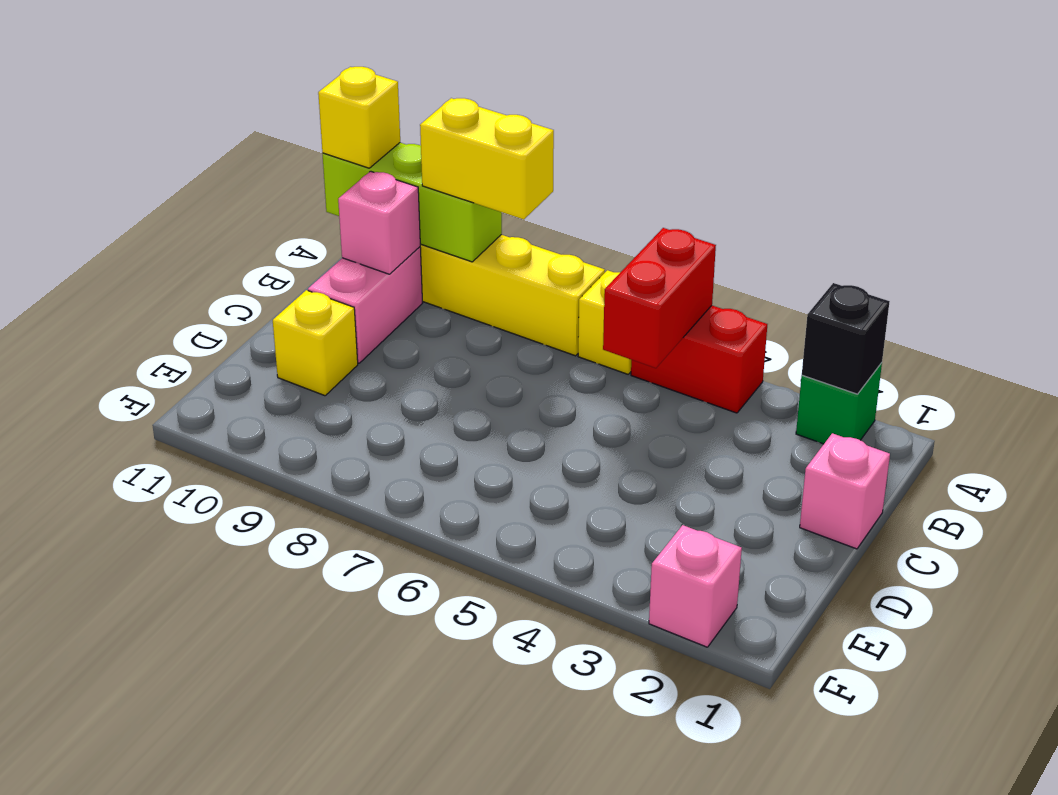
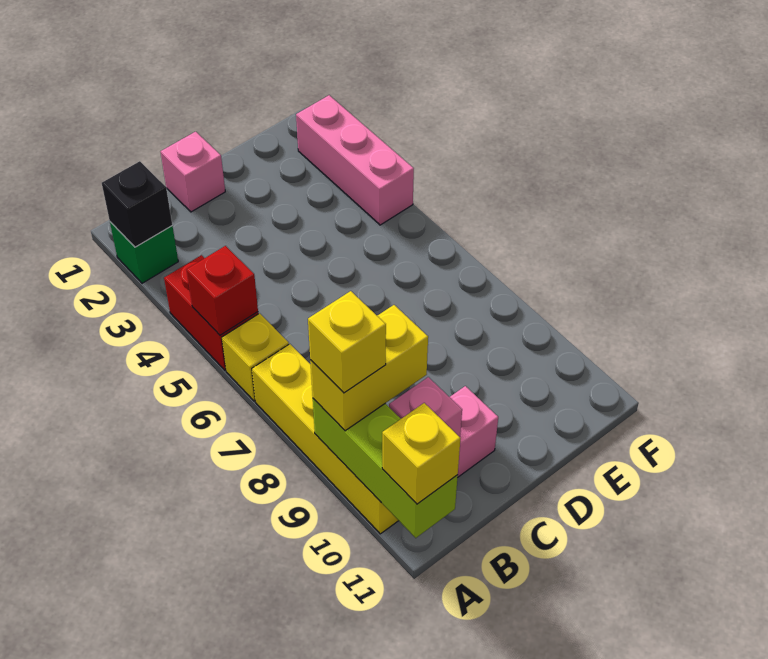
red 1x2 brick [603,228,716,368] -> red 1x1 brick [187,246,258,335]
yellow 1x2 brick [420,98,554,220] -> yellow 1x2 brick turned to [310,305,428,431]
yellow 1x1 brick [273,290,358,396] -> yellow 1x1 brick moved to [308,291,386,393]
pink 1x1 brick [649,525,742,647] -> pink 1x3 brick [296,95,414,225]

